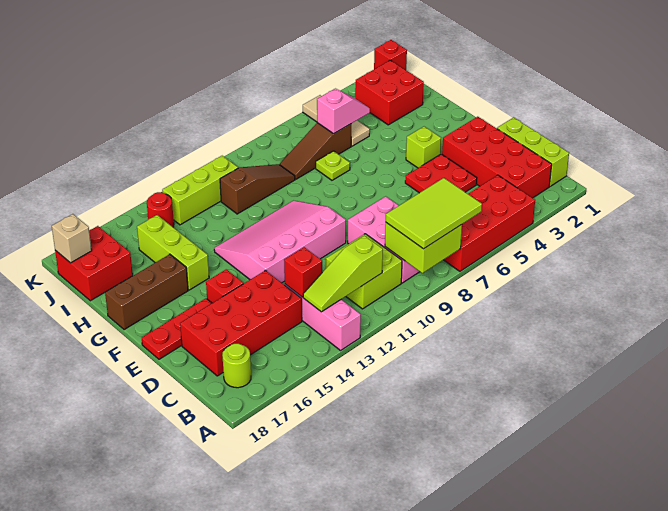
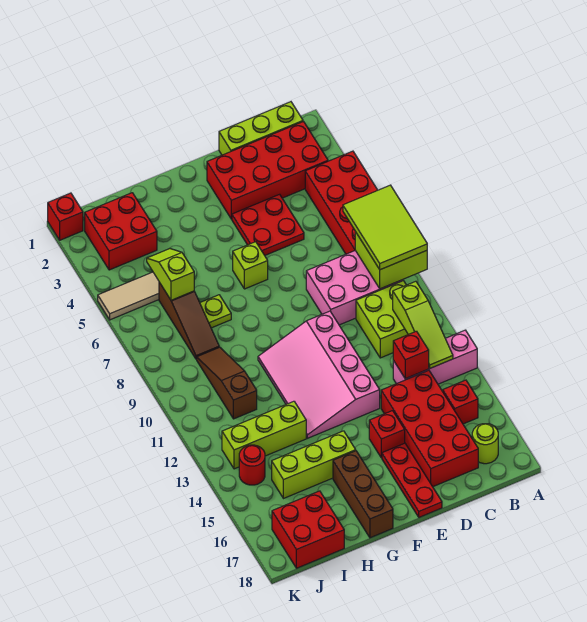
none -> red 1x1 brick [443,380,478,424]
lime 1x1 brick [406,127,441,168] -> lime 1x1 brick moved to [233,242,268,289]
pink 1x2 slope [317,89,370,134] -> lime 1x2 slope [147,248,194,300]
lime 1x3 brick [162,156,238,225] -> lime 1x3 brick turned to [222,401,306,469]
tan 1x1 brick [52,214,92,263] -> none

